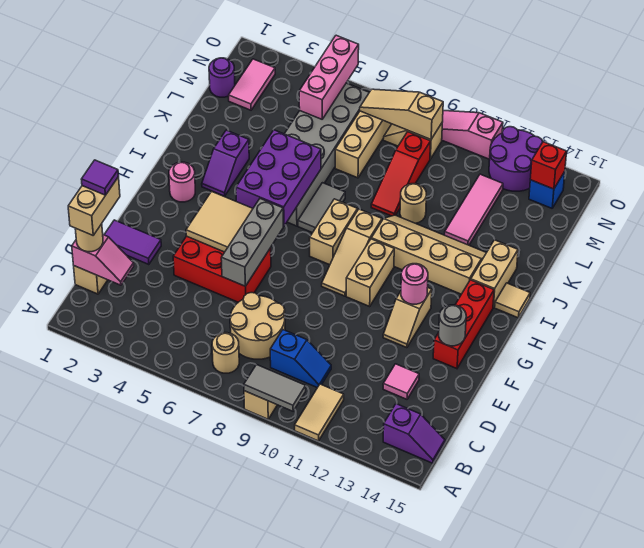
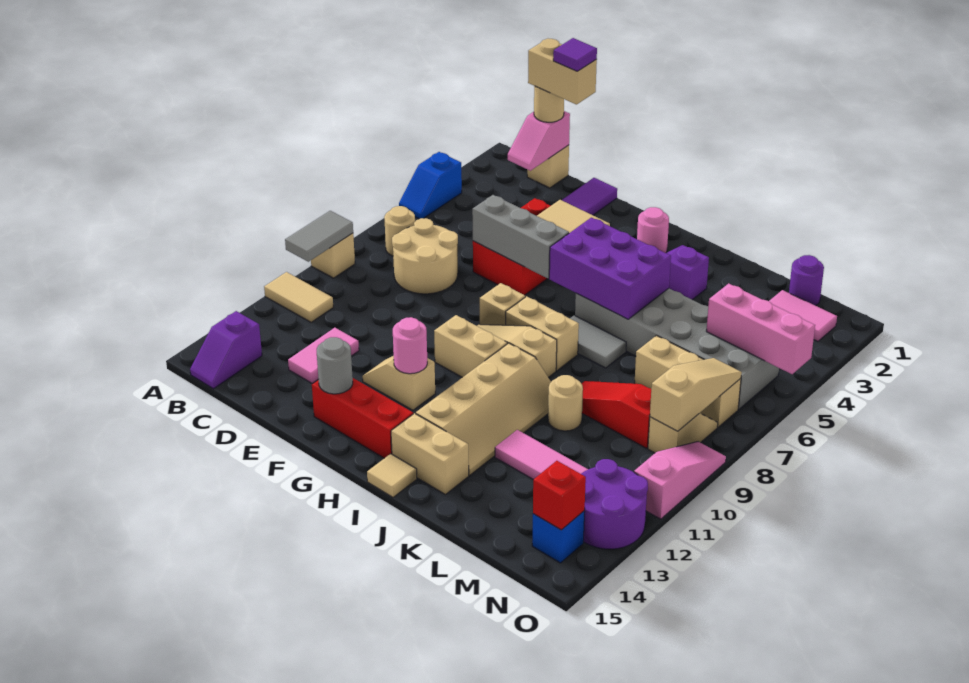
blue 1x2 slope [270,330,331,388] -> blue 1x2 slope moved to [399,152,462,219]
pink 1x1 tile [383,364,419,399] -> pink 1x2 tile [288,328,359,384]
none -> tan 1x1 brick [480,283,525,325]

